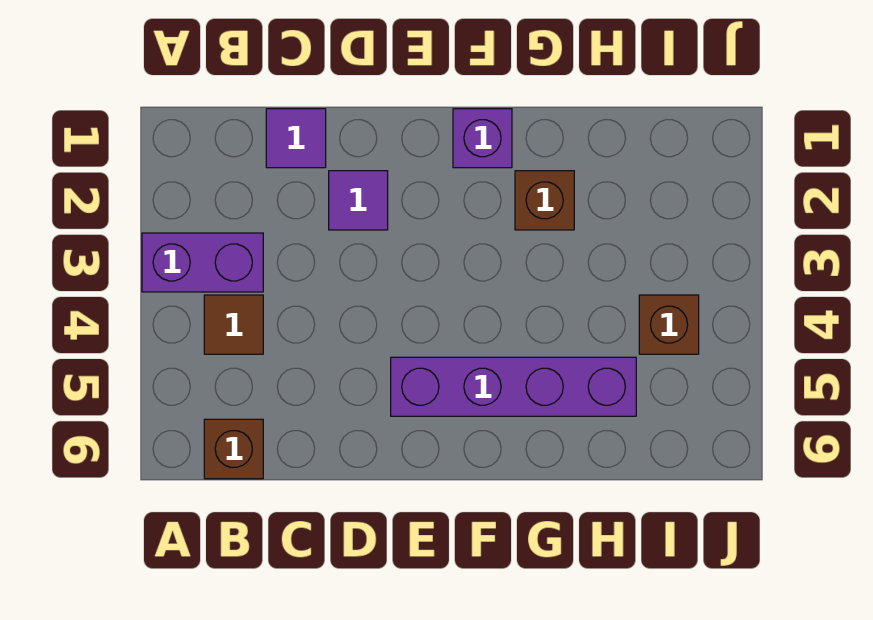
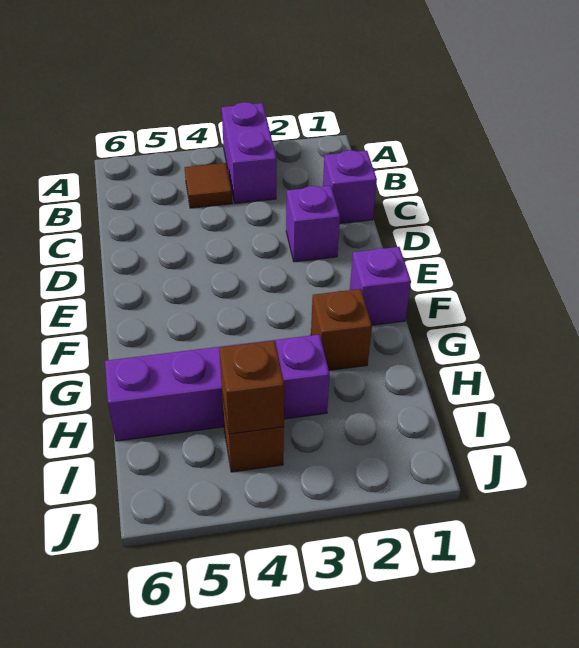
brown 1x1 brick [204,419,263,479] -> brown 1x1 brick moved to [219,341,284,434]
purple 1x1 tile [266,109,326,168] -> purple 1x1 brick [323,150,377,223]
purple 1x1 tile [329,171,388,230] -> purple 1x1 brick [286,186,340,262]
purple 1x4 brick [391,357,636,416] -> purple 1x4 brick turned to [105,334,330,441]

